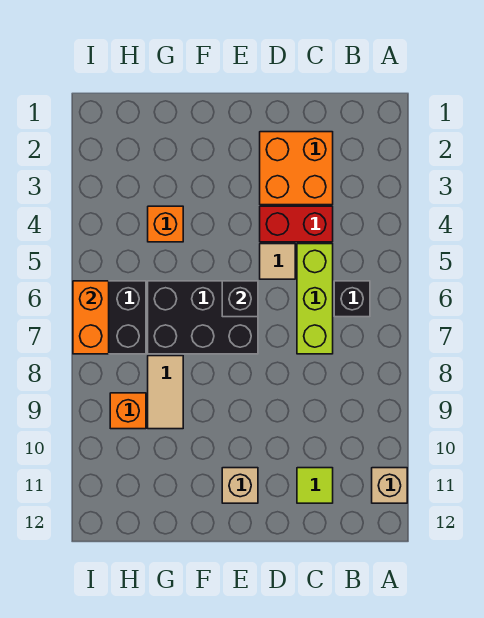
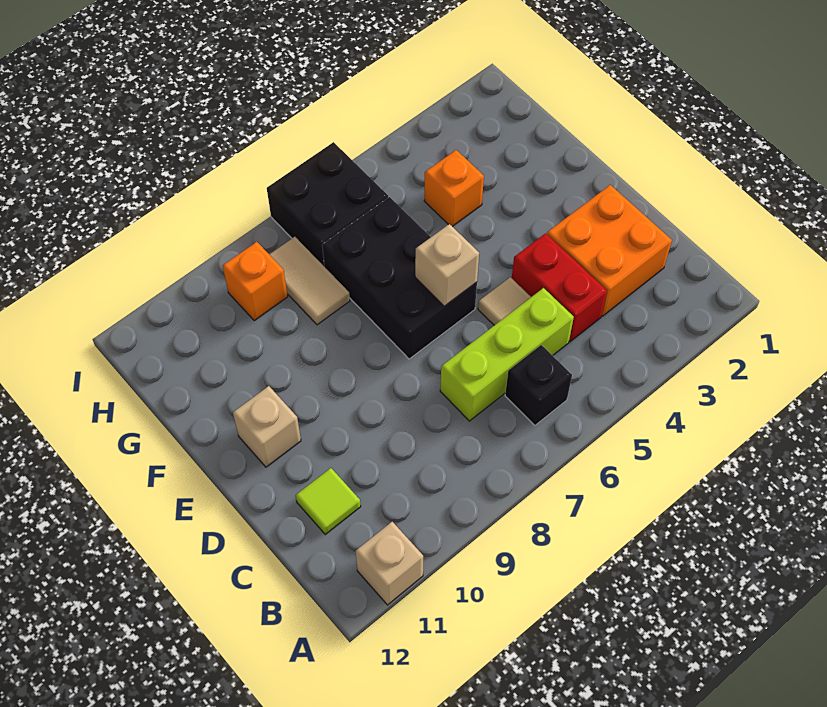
black 1x1 brick [222,281,258,317] -> tan 1x1 brick [415,224,479,306]
tan 1x2 tile [148,356,183,429] -> tan 1x2 tile turned to [269,237,350,325]
orange 1x2 brick [73,281,109,354] -> none

